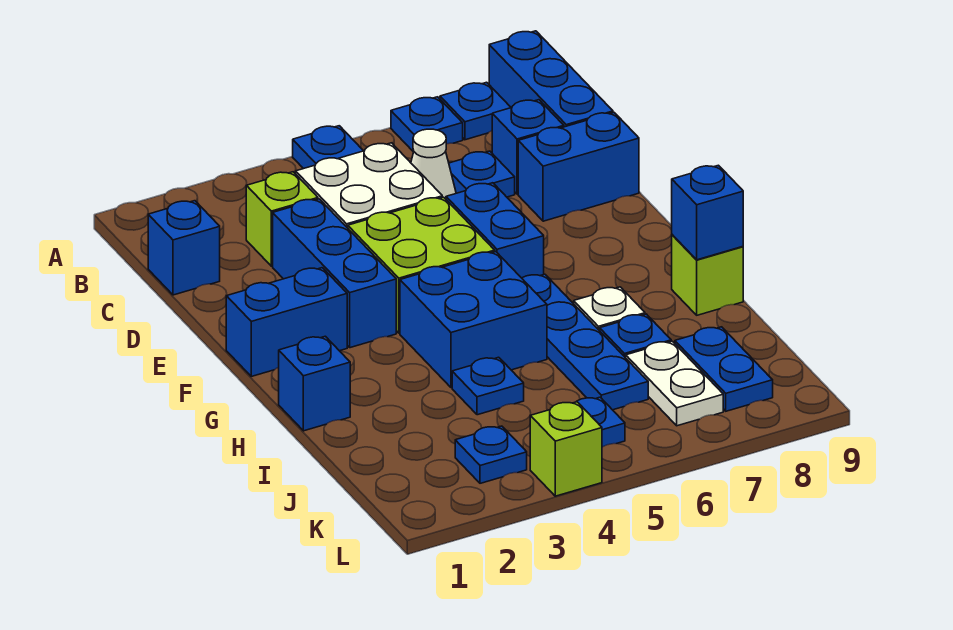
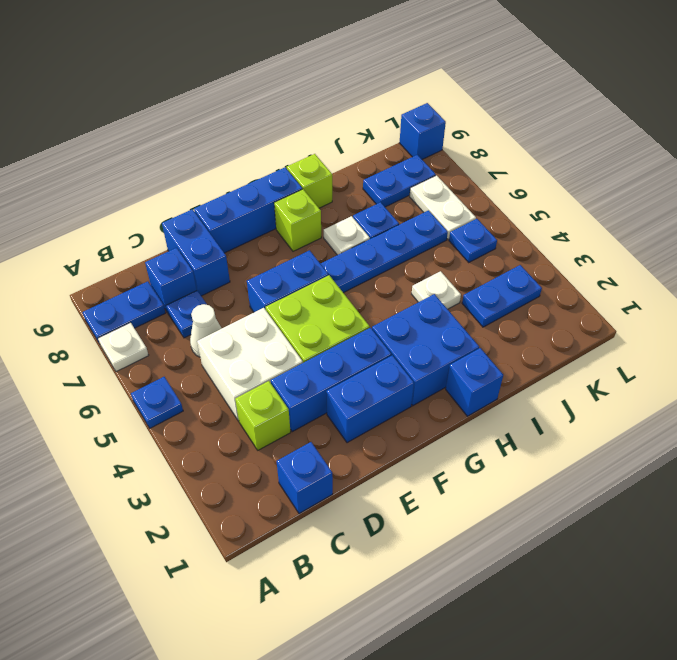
blue 1x1 plate [391,97,463,152] -> white 1x1 plate [98,323,149,372]
blue 1x1 plate [440,82,511,140] -> blue 1x2 plate [83,281,165,344]
blue 1x3 brick [489,31,613,127] -> blue 1x3 brick moved to [194,168,302,253]
blue 1x2 brick [226,268,347,376] -> blue 1x2 brick turned to [326,355,414,443]
blue 2x2 brick [400,252,547,388] -> blue 2x2 brick moved to [372,294,479,406]
blue 1x1 brick [672,165,743,260] -> blue 1x1 brick moved to [399,103,446,159]
blue 1x1 plate [452,357,524,415] -> white 1x1 plate [412,271,461,309]
white 1x2 plate [626,341,723,426] -> white 1x2 plate turned to [410,175,476,239]
blue 1x1 plate [455,426,527,483] -> blue 1x2 plate [462,265,542,327]
lime 1x1 brick [530,402,602,496] -> lime 1x1 brick moved to [274,189,321,251]

